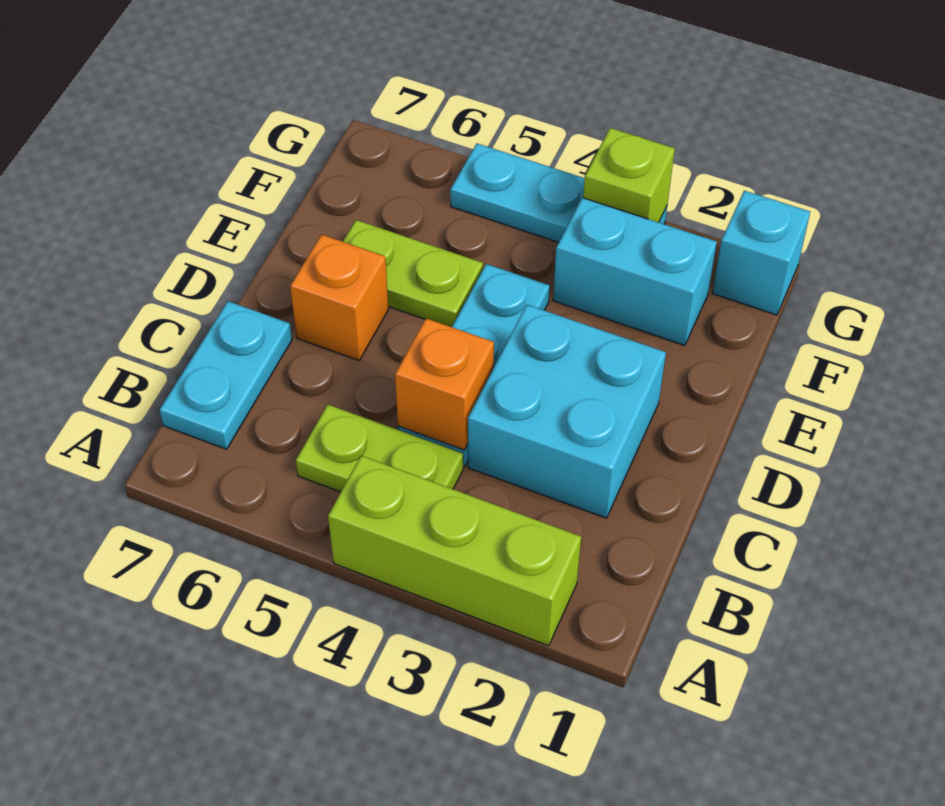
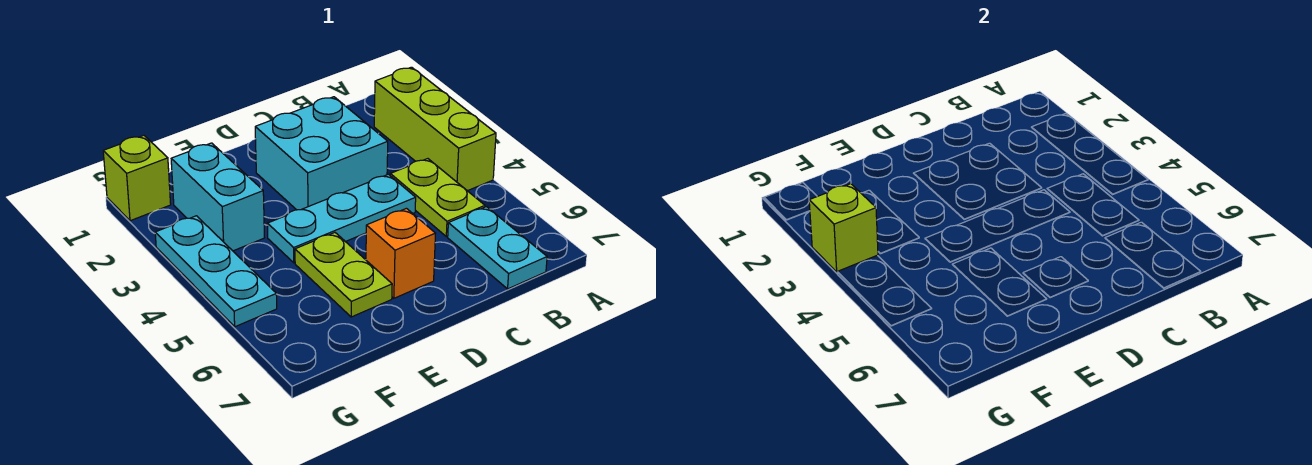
cyan 1x2 plate [160,301,292,449] -> cyan 1x2 plate turned to [448,207,547,289]
orange 1x1 brick [395,318,494,450] -> none
cyan 1x1 brick [712,191,810,315] -> lime 1x1 brick [103,135,171,221]

